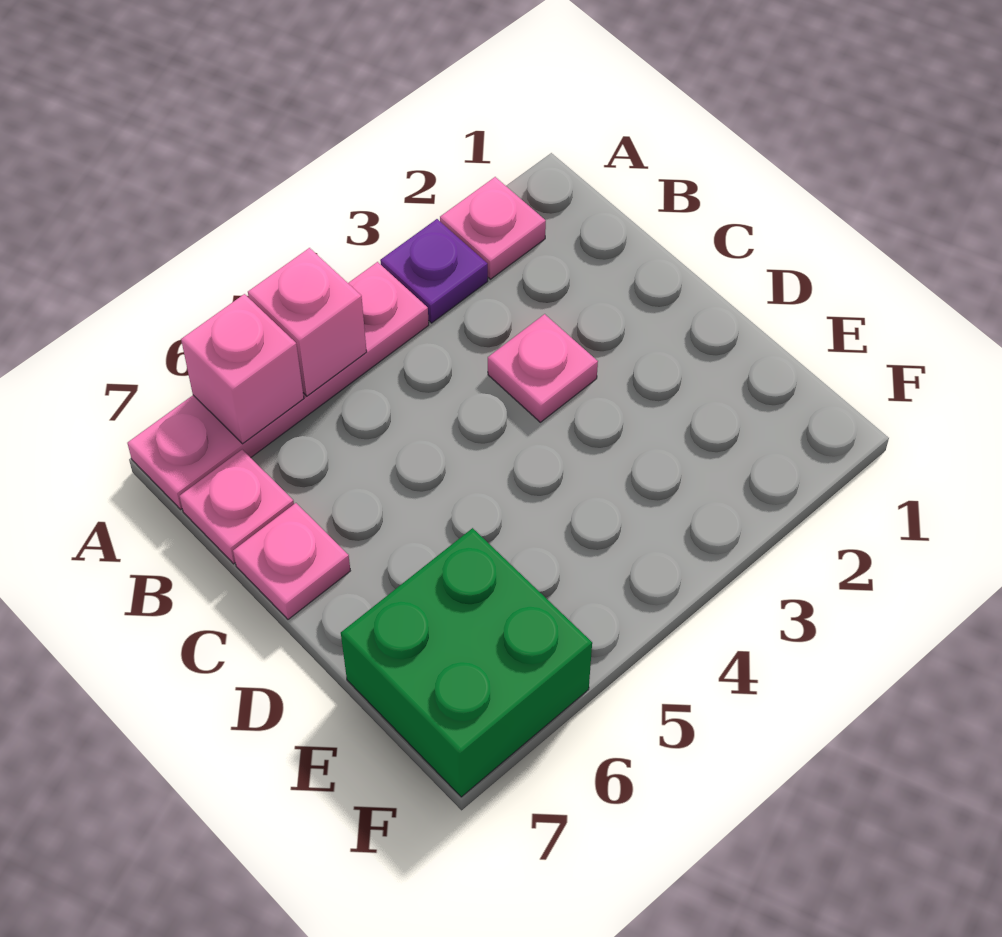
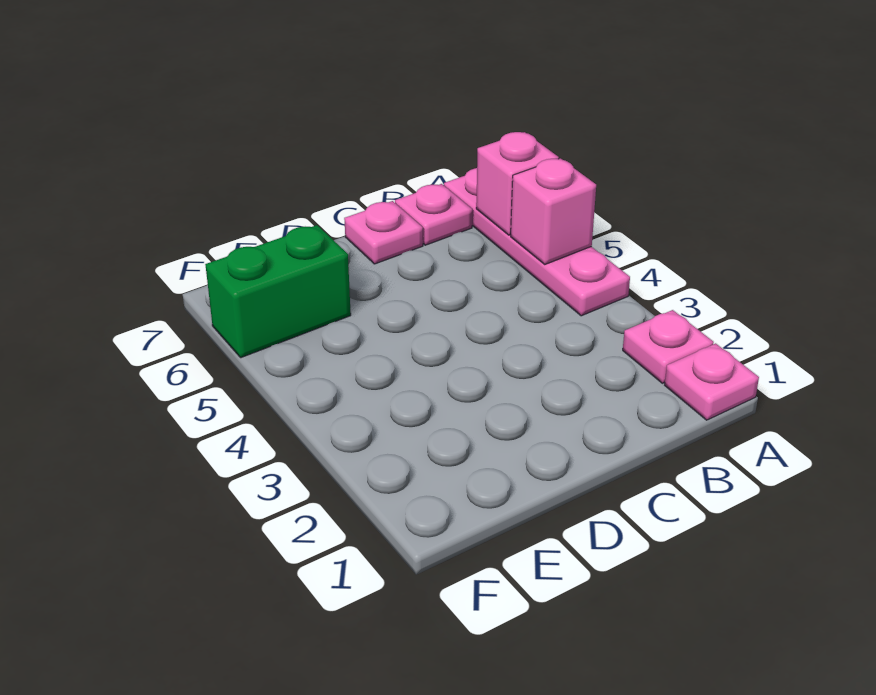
purple 1x1 plate [380,219,488,323] -> none
pink 1x1 plate [488,314,598,422] -> pink 1x1 plate moved to [665,343,759,420]
green 2x2 brick [341,528,592,797] -> green 1x2 brick [205,225,351,358]

